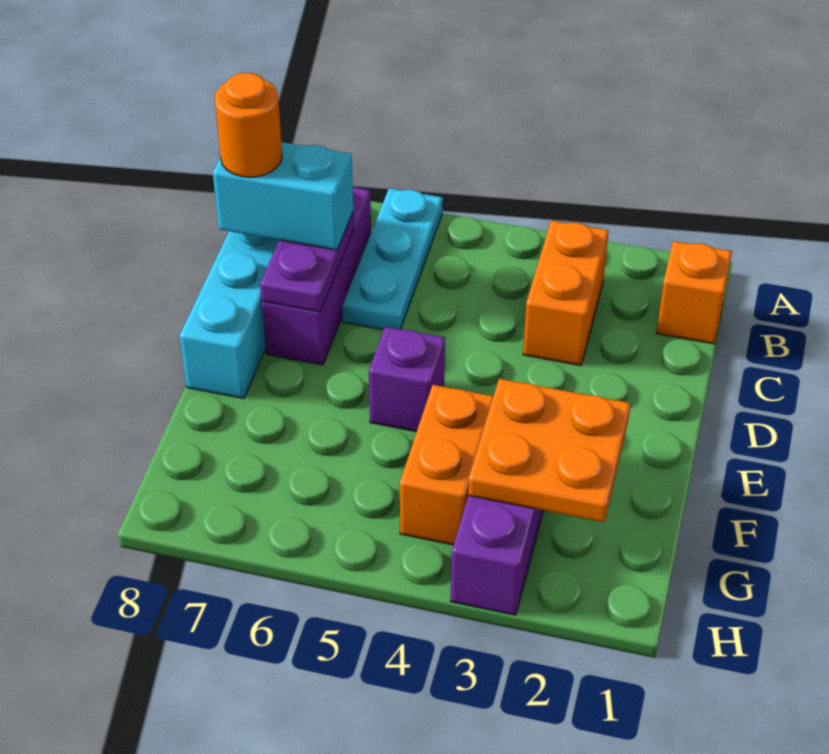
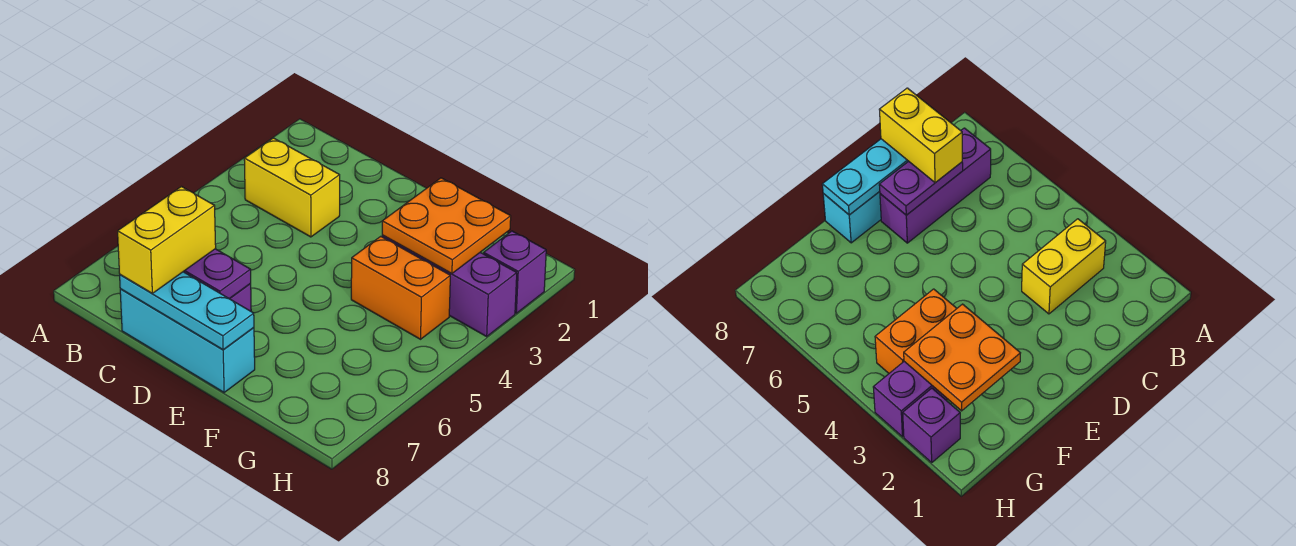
cyan 1x3 plate [342,188,443,330] -> cyan 1x3 plate moved to [120,272,254,350]
orange 1x1 brick [657,241,732,344] -> none
orange 1x2 brick [523,221,609,365] -> yellow 1x2 brick [244,138,340,237]
cyan 1x2 brick [213,142,353,250] -> yellow 1x2 brick [118,187,216,293]
orange 1x1 round brick [215,73,282,177] -> none
purple 1x1 brick [369,327,445,432] -> purple 1x1 brick moved to [484,231,546,313]

